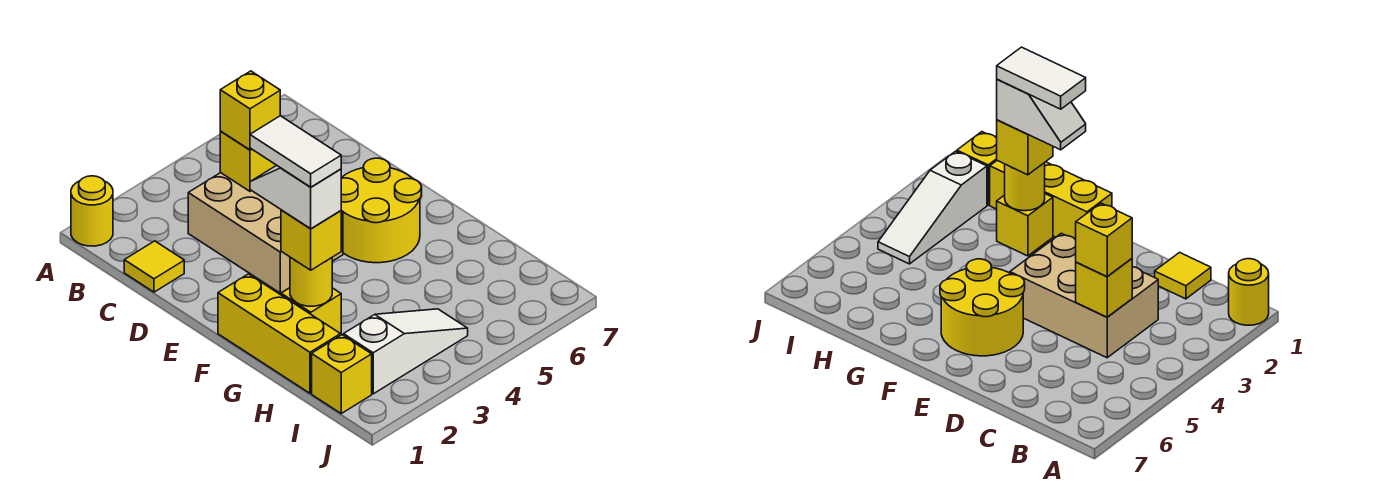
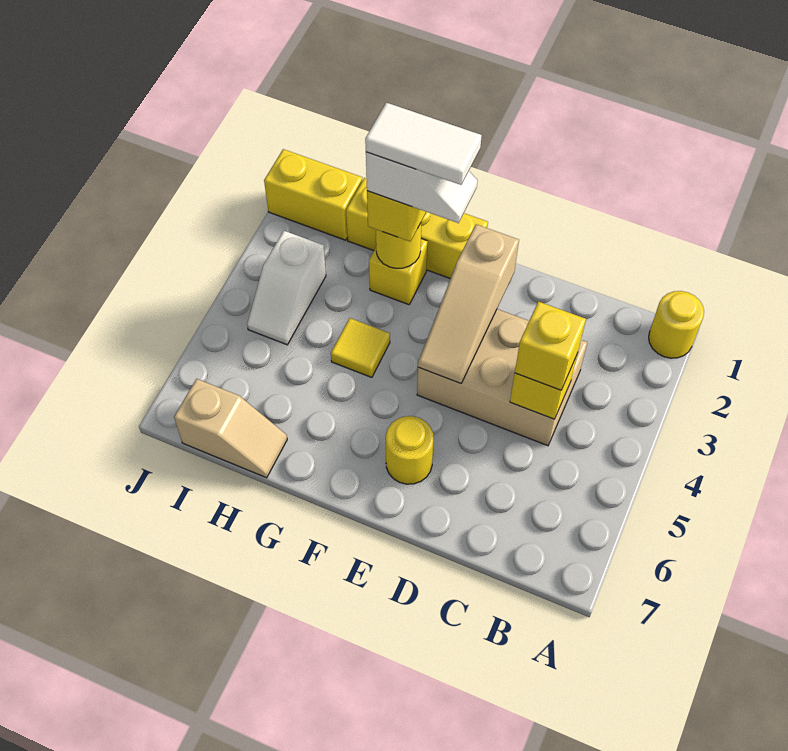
yellow 1x1 tile [124,241,184,292] -> yellow 1x1 tile moved to [331,318,390,377]
none -> tan 1x3 slope [418,224,519,383]
yellow 2x2 round brick [341,158,421,263] -> yellow 1x1 round brick [386,416,434,484]
none -> tan 1x2 slope [174,379,287,478]
yellow 1x1 brick [312,335,372,413] -> yellow 1x2 brick [264,149,362,240]
white 1x3 slope [344,309,468,394] -> white 1x2 slope [247,231,326,345]

